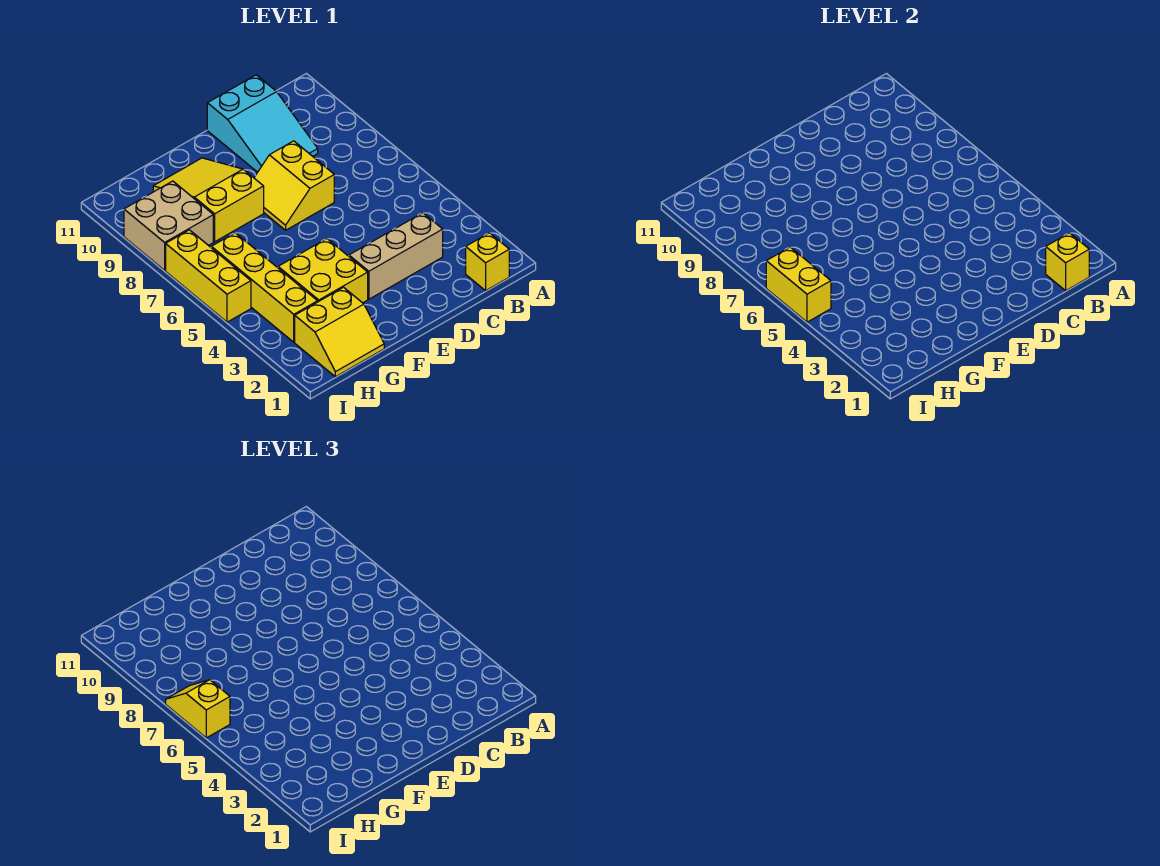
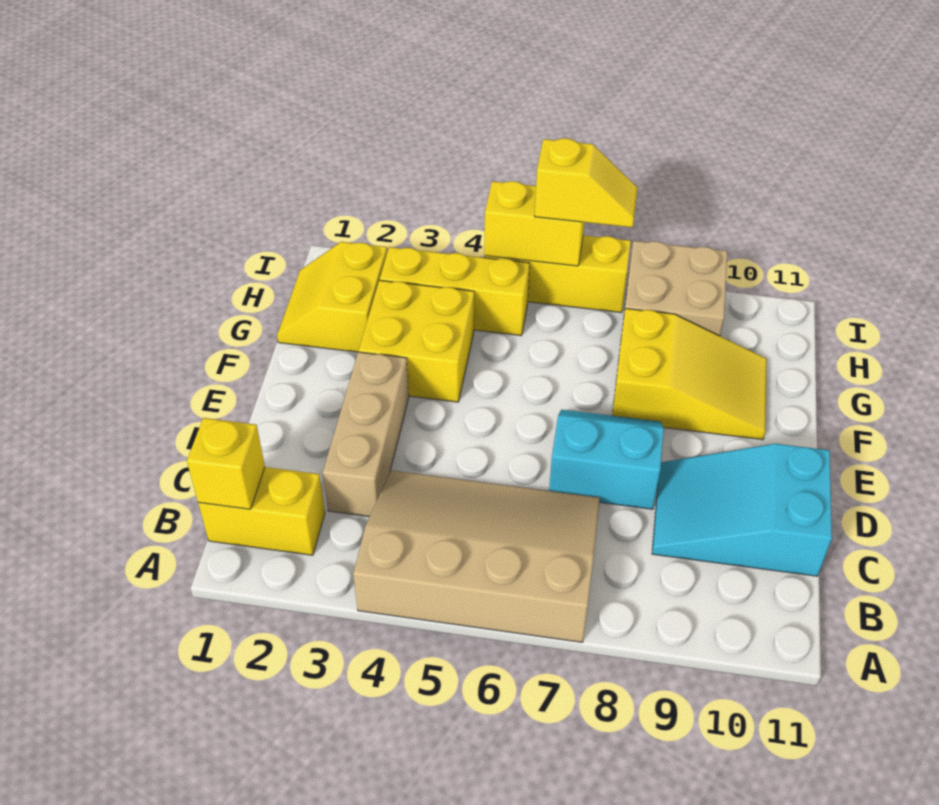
none -> tan 3x4 slope [353,471,600,642]
yellow 1x1 brick [466,233,509,291] -> yellow 1x2 brick [198,467,325,555]
yellow 2x2 slope [254,141,334,230] -> cyan 2x2 slope [549,410,664,509]
yellow 1x4 brick [211,233,318,342] -> yellow 1x3 brick [380,247,530,336]

